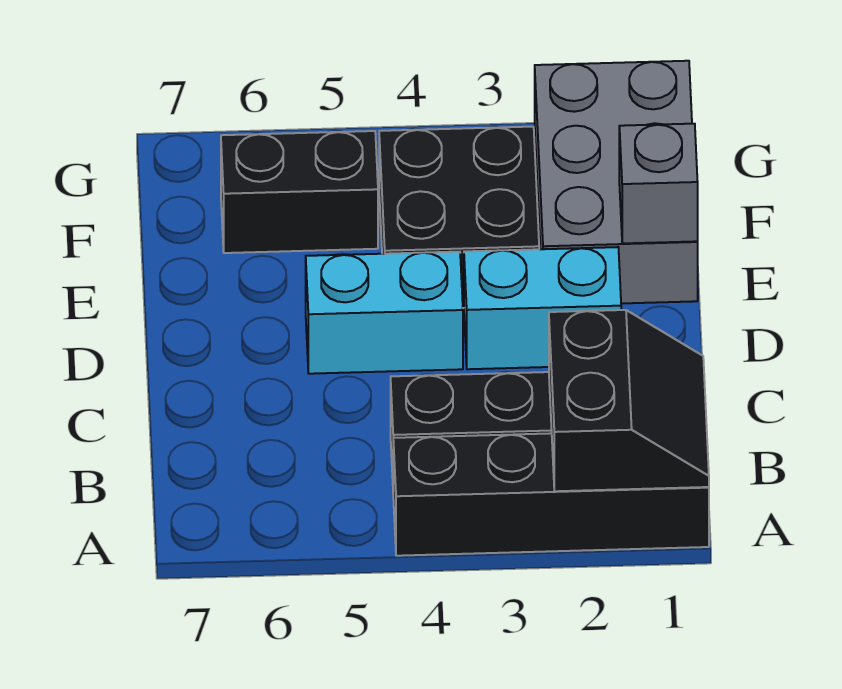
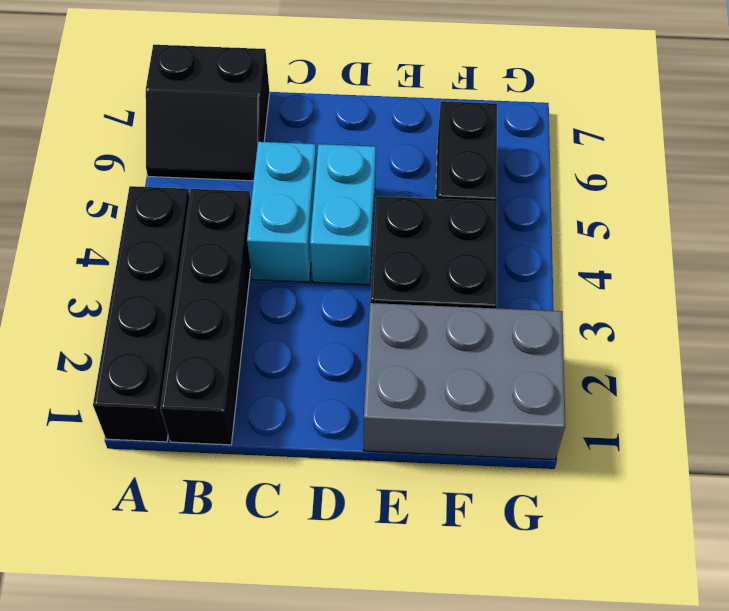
black 2x2 slope [549,310,709,491] -> black 2x2 slope moved to [146,45,270,181]
cyan 1x2 brick [464,247,621,369] -> cyan 1x2 brick moved to [247,142,316,282]
grey 1x1 brick [619,124,698,243] -> none

